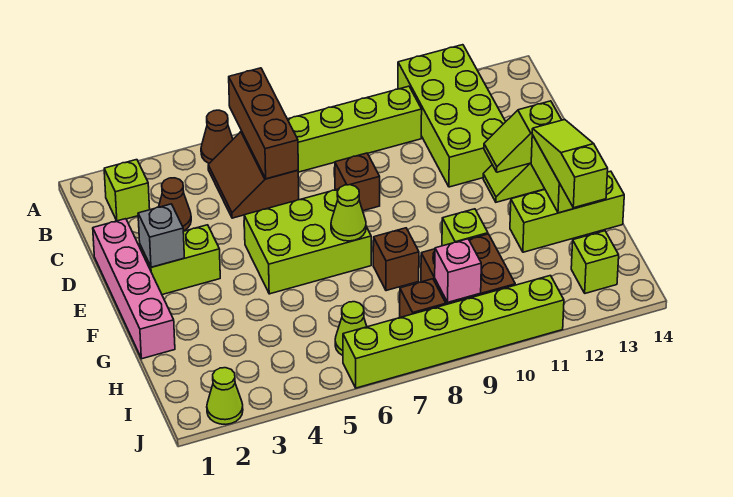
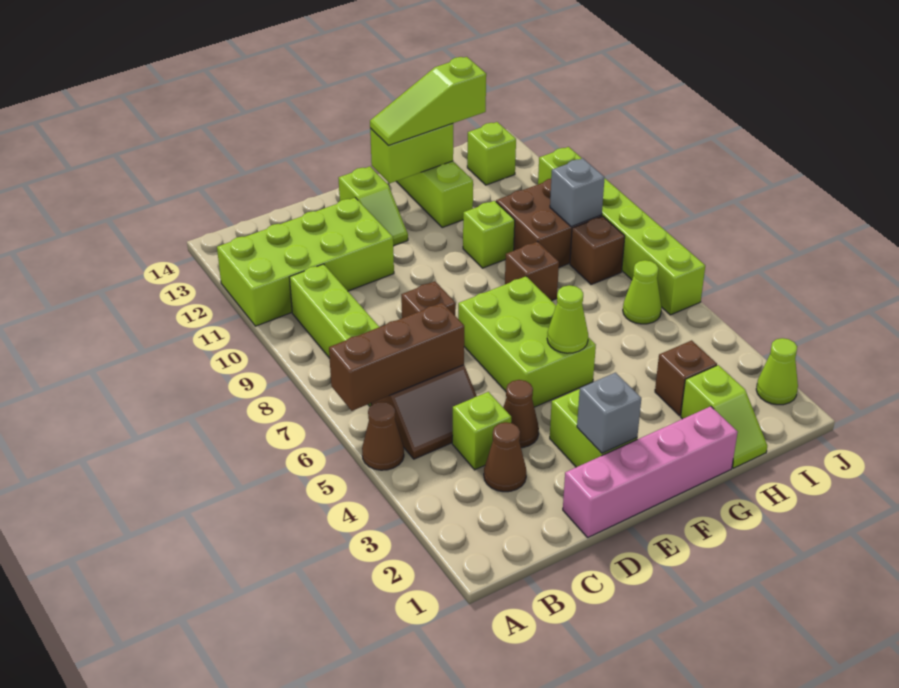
lime 1x1 brick [104,160,150,221] -> lime 1x1 brick moved to [452,392,511,470]
none -> brown 1x1 cone [503,380,539,448]
lime 1x2 slope [484,101,561,172] -> lime 1x2 slope moved to [681,365,767,468]
lime 1x1 cone [331,185,366,241] -> lime 1x1 cone moved to [547,285,588,353]
none -> brown 1x1 brick [655,340,717,416]
pink 1x1 brick [435,239,481,302] -> grey 1x1 brick [550,158,605,227]

